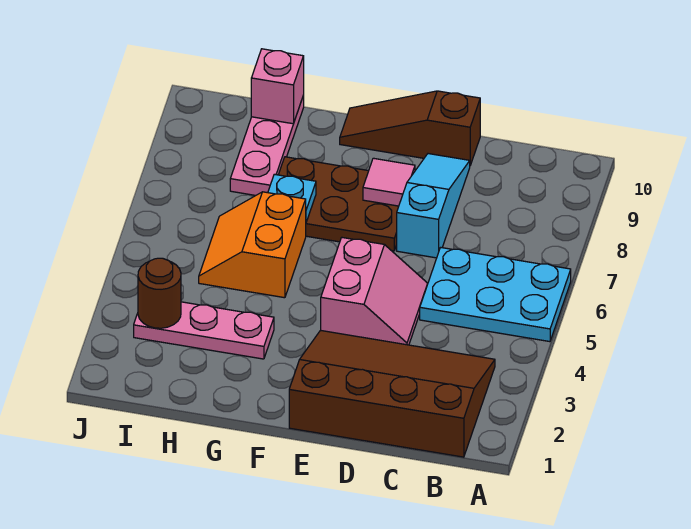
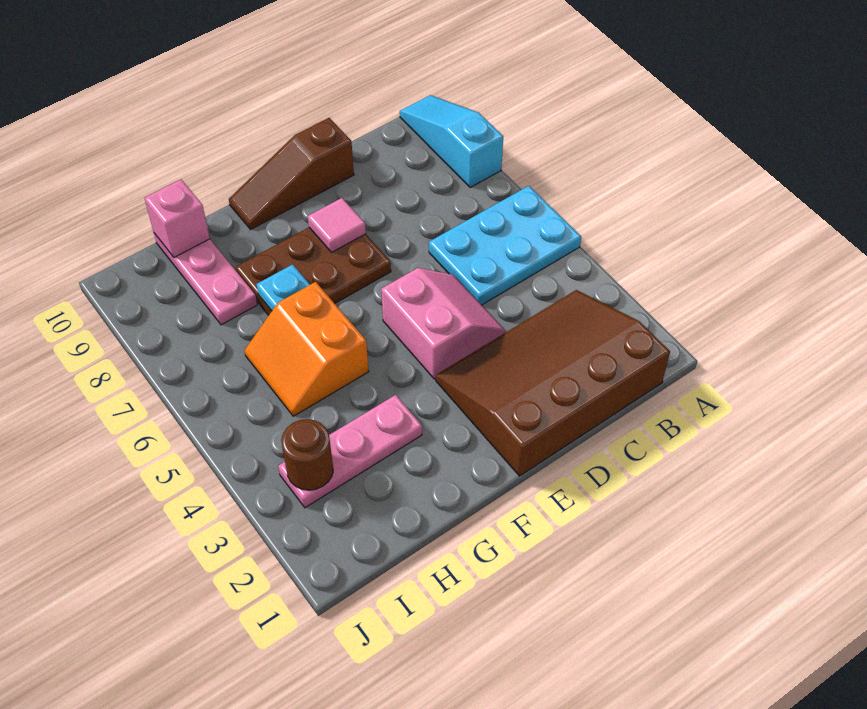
cyan 1x3 slope [397,154,470,258] -> cyan 1x3 slope moved to [400,95,503,187]

